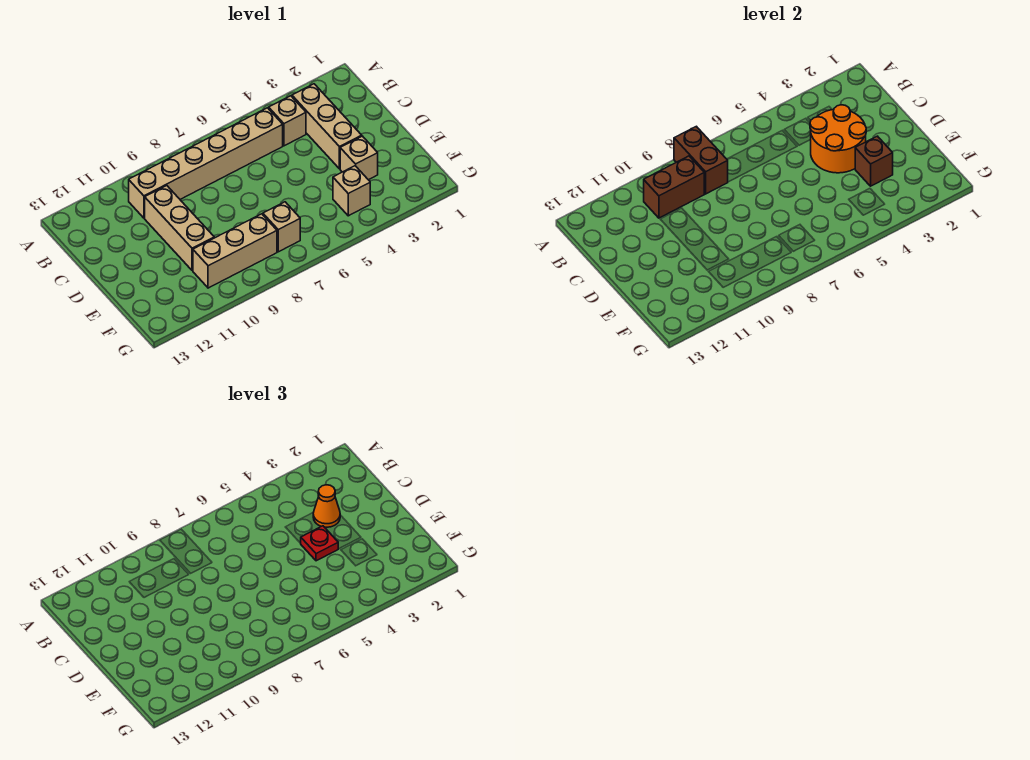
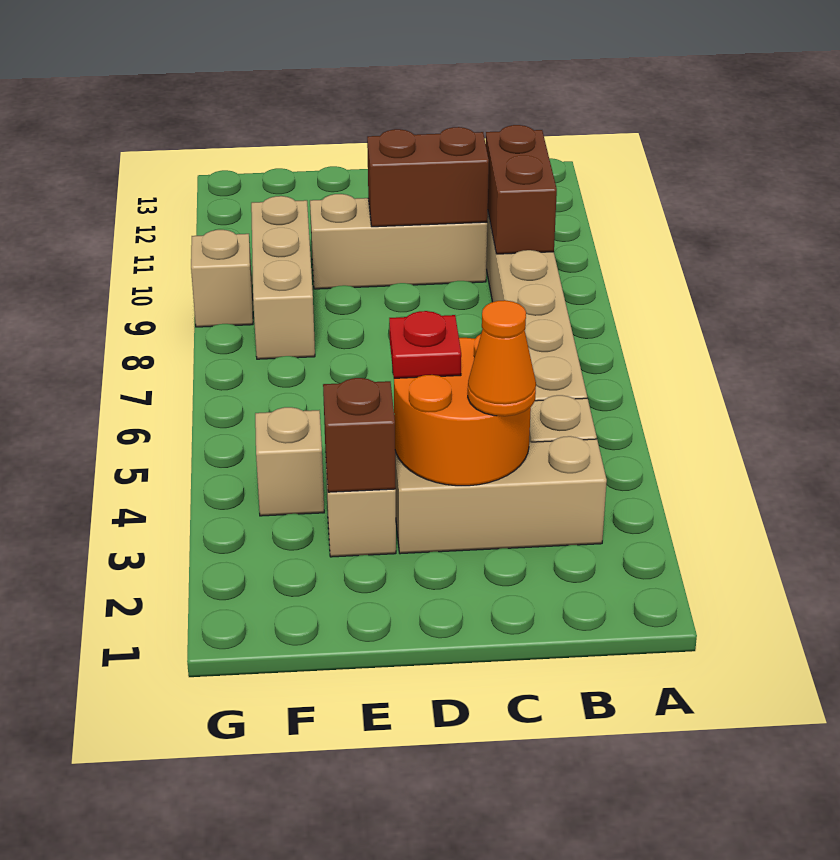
brown 1x2 brick [674,126,728,194] -> brown 1x2 brick moved to [367,127,489,227]
tan 1x1 brick [263,202,300,252] -> tan 1x1 brick moved to [191,230,253,327]

